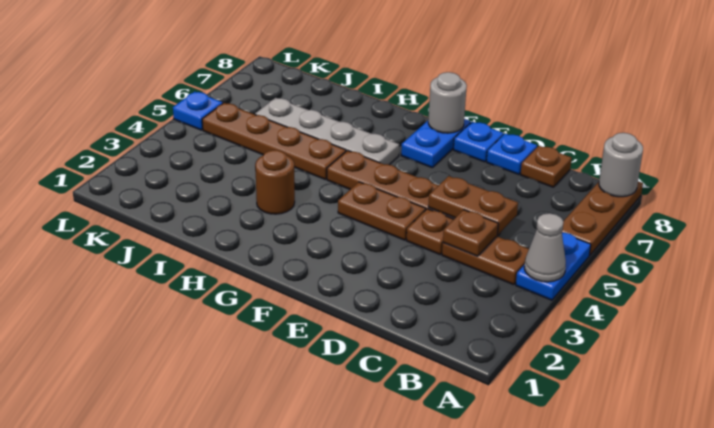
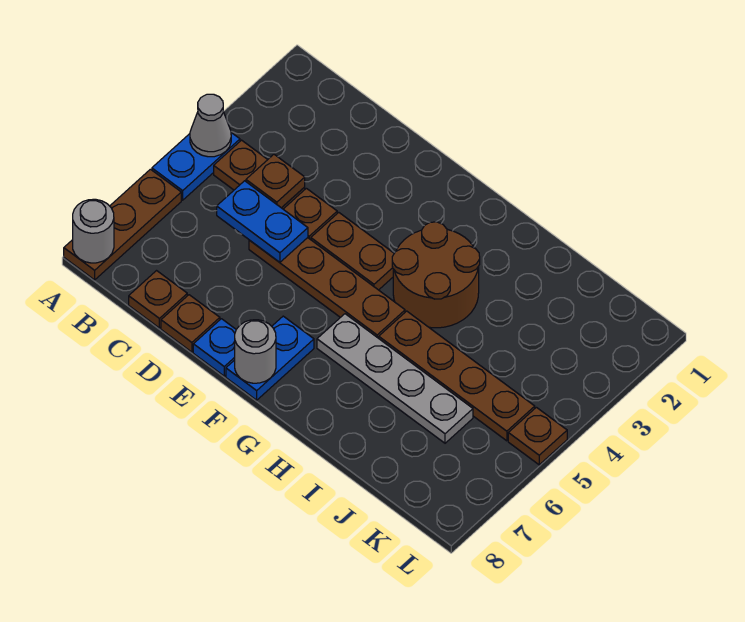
brown 1x2 plate [428,176,518,235] -> blue 1x2 plate [217,181,308,262]
blue 1x1 plate [487,134,537,175] -> brown 1x1 plate [161,295,220,352]
brown 1x1 round brick [255,150,295,214] -> brown 2x2 round brick [392,222,480,328]
blue 1x1 plate [173,92,223,130] -> brown 1x1 plate [508,407,567,465]

